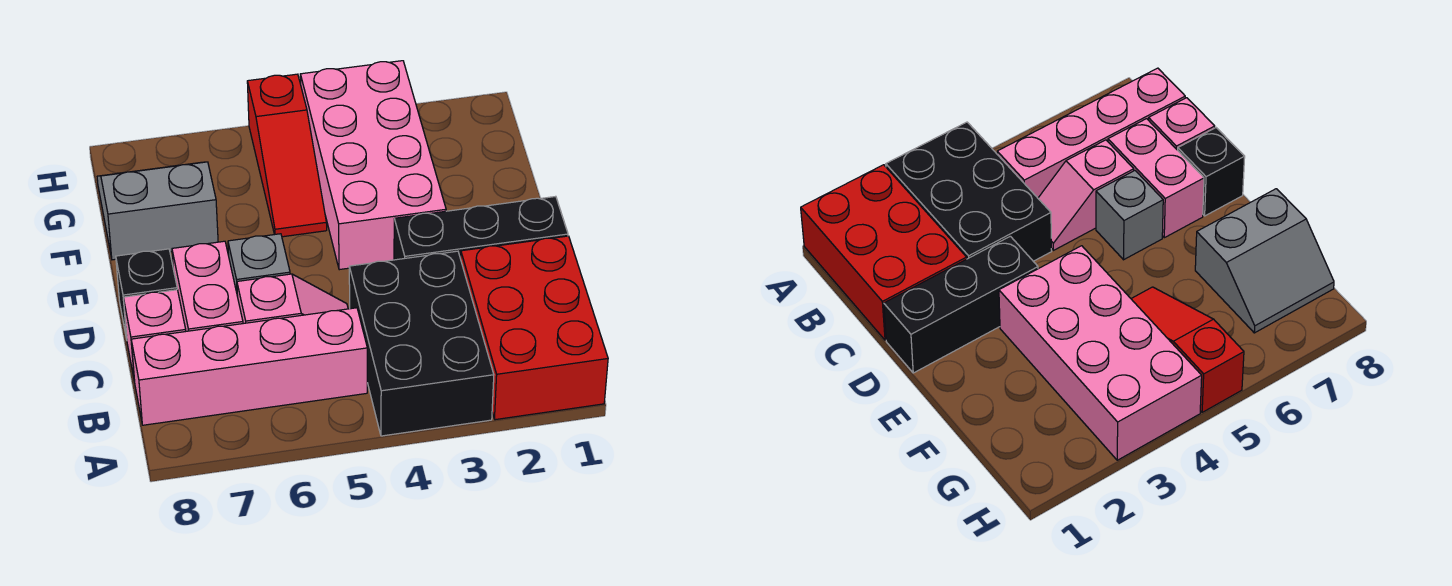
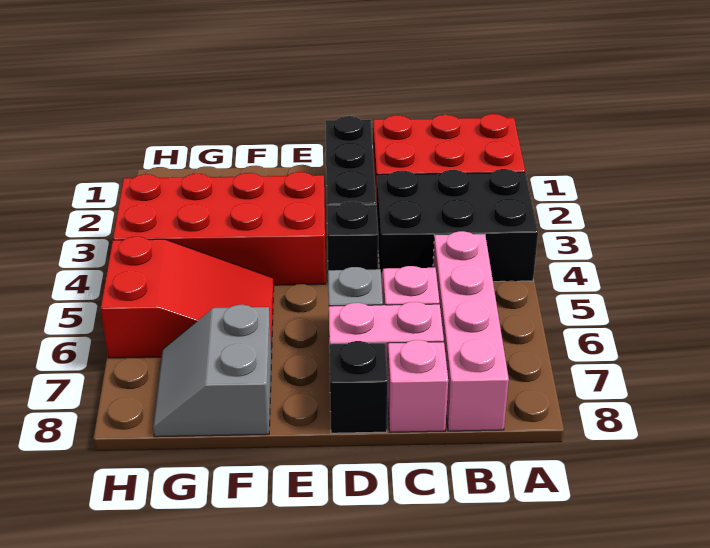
none -> black 1x1 brick [327,201,378,270]
pink 2x4 brick [300,61,446,270] -> red 2x4 brick [113,172,326,285]
red 1x3 slope [247,74,327,237] -> red 2x3 slope [101,237,274,358]

